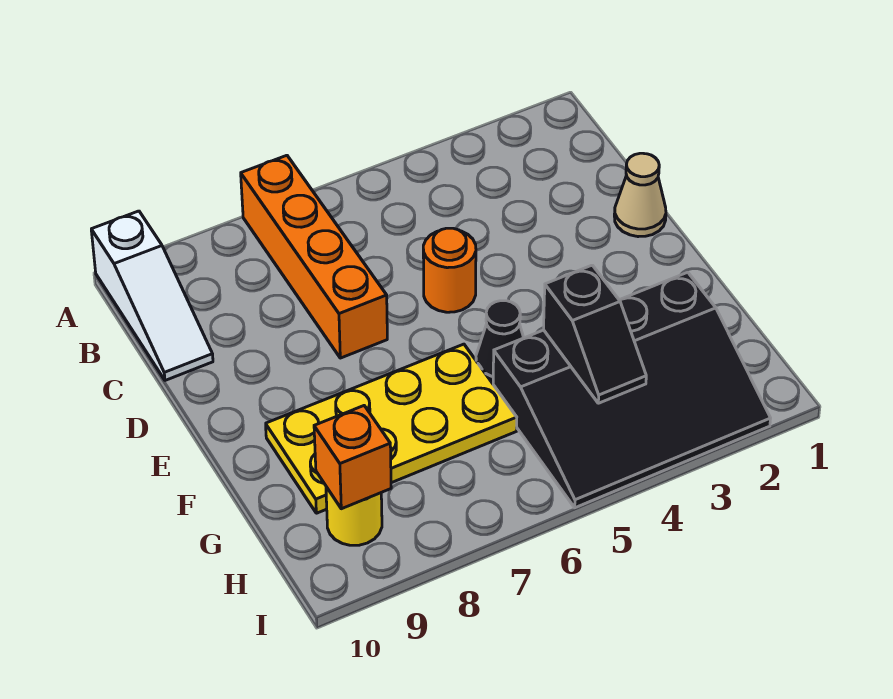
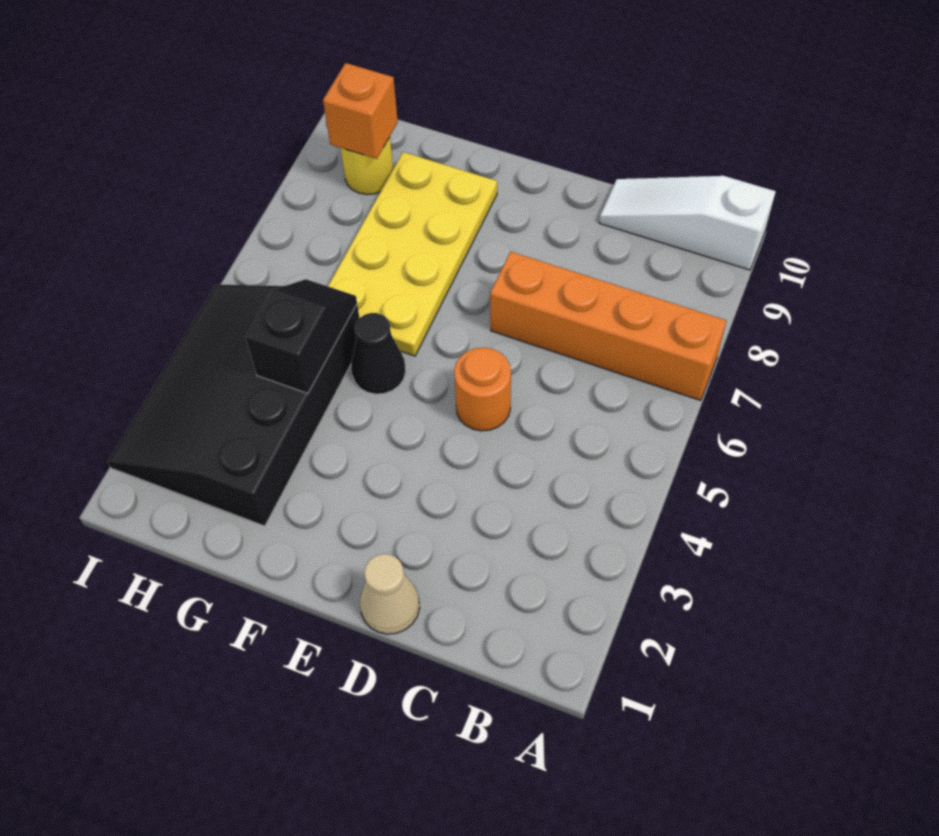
black 1x2 slope [544,265,646,403] -> black 1x2 slope turned to [245,279,357,394]

